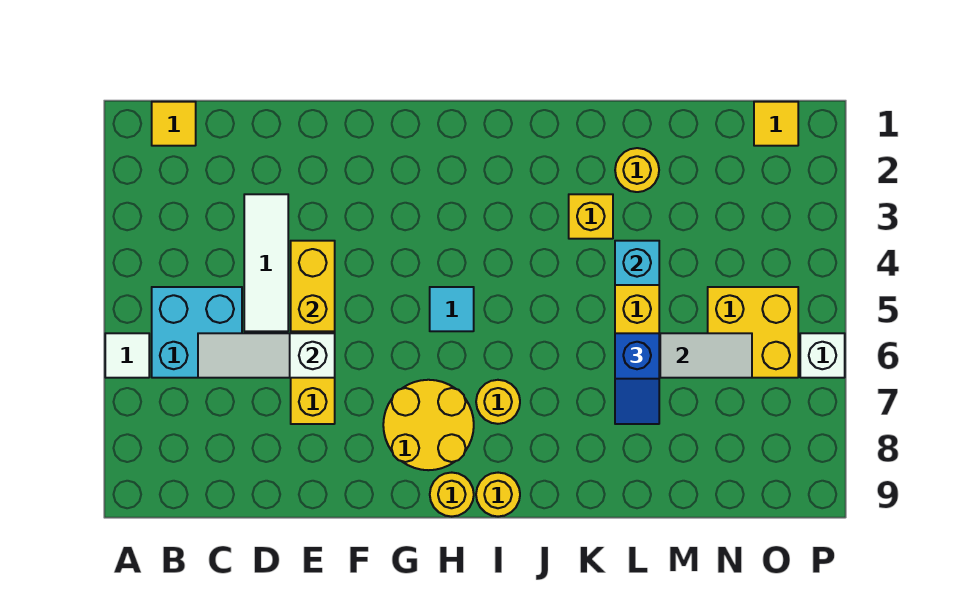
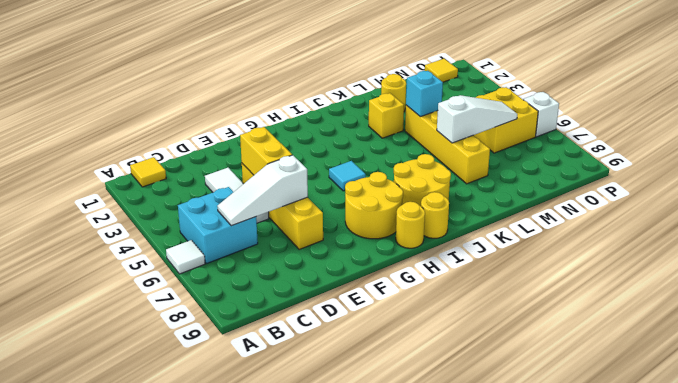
yellow 1x1 round brick [476,380,520,424] -> yellow 2x2 round brick [394,154,451,206]
blue 1x2 slope [615,333,659,424] -> none

